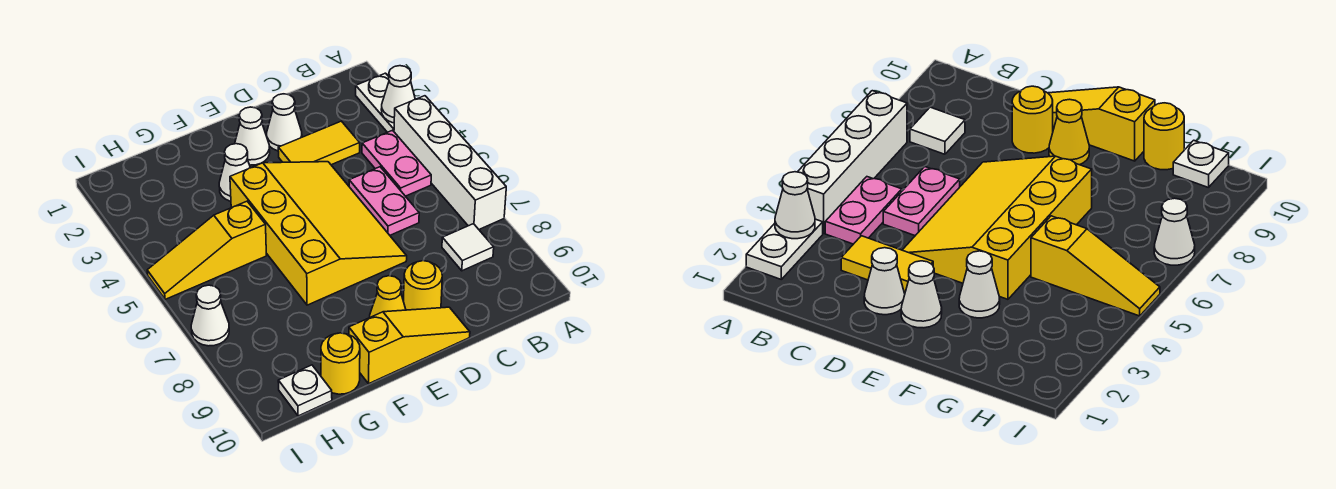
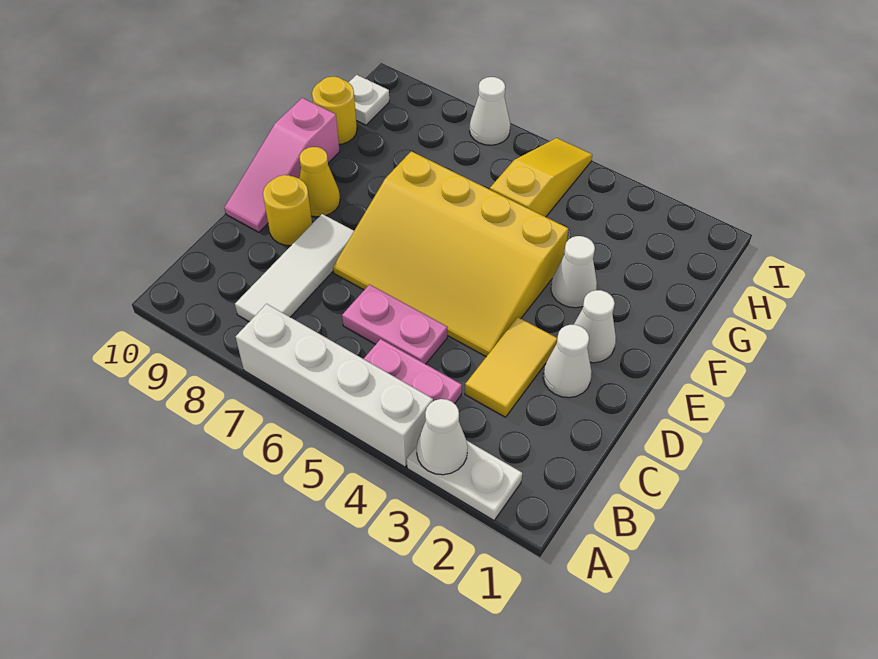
white 1x1 tile [442,224,494,271] -> white 1x3 tile [235,214,354,322]
yellow 1x3 slope [349,307,470,384] -> pink 1x3 slope [224,98,340,232]

